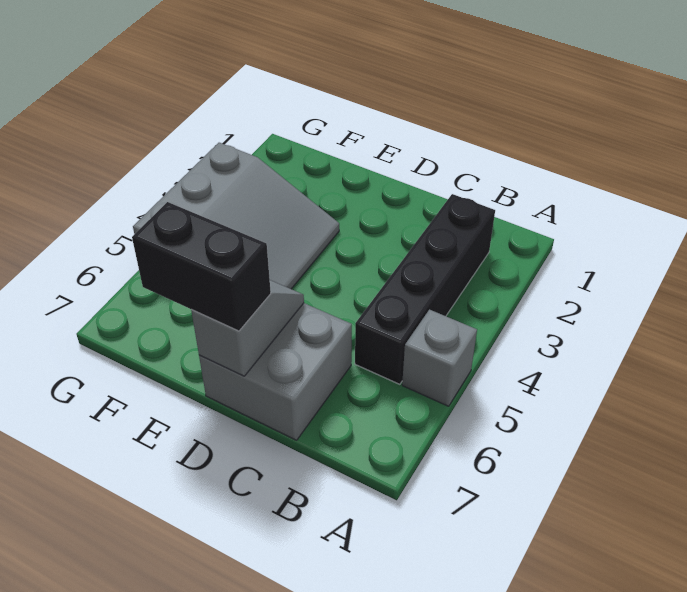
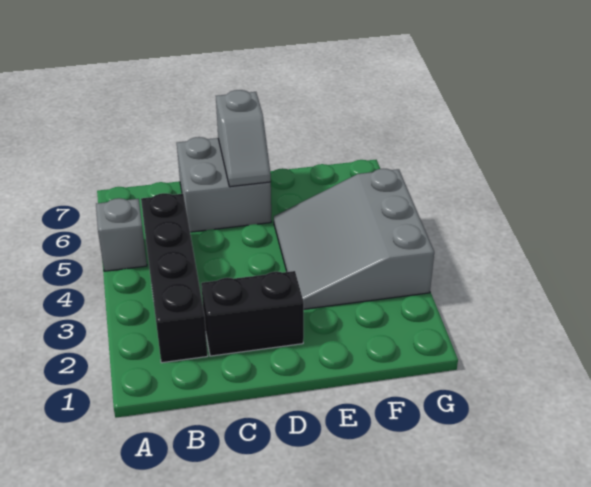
black 1x2 brick [132,202,271,331] -> black 1x2 brick moved to [201,271,304,356]

